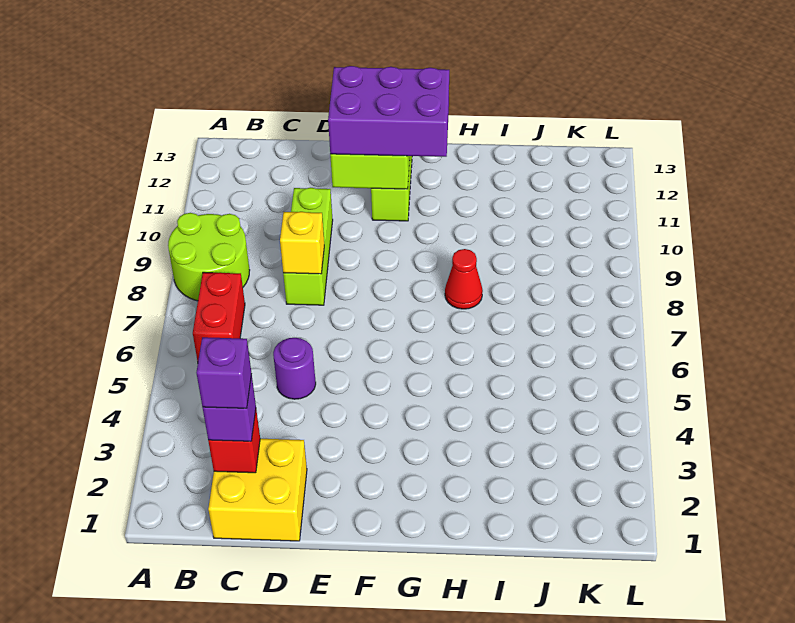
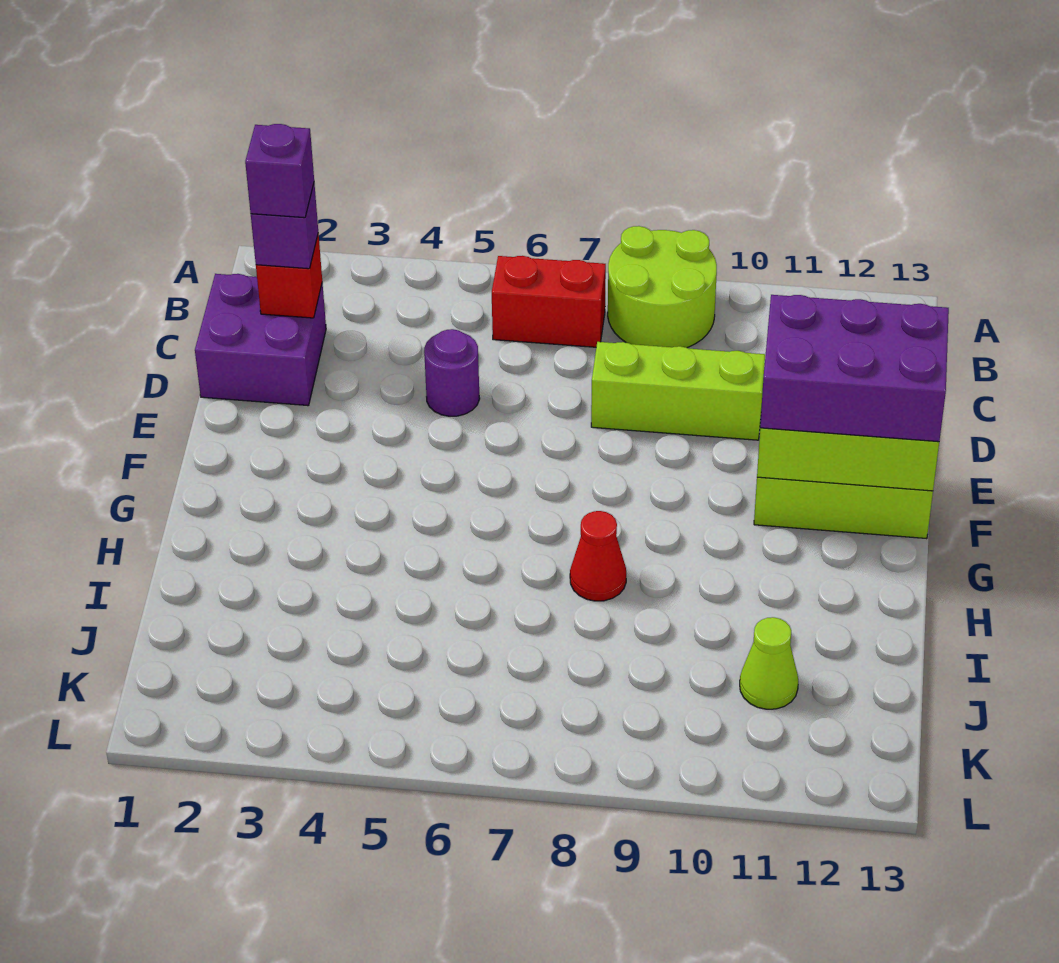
yellow 2x2 brick [208,439,307,541] -> purple 2x2 brick [195,274,326,406]
yellow 1x1 brick [280,212,324,274] -> none
purple 2x3 brick [328,66,449,157] -> purple 2x3 brick turned to [760,295,949,442]
none -> lime 1x1 cone [740,617,798,709]

